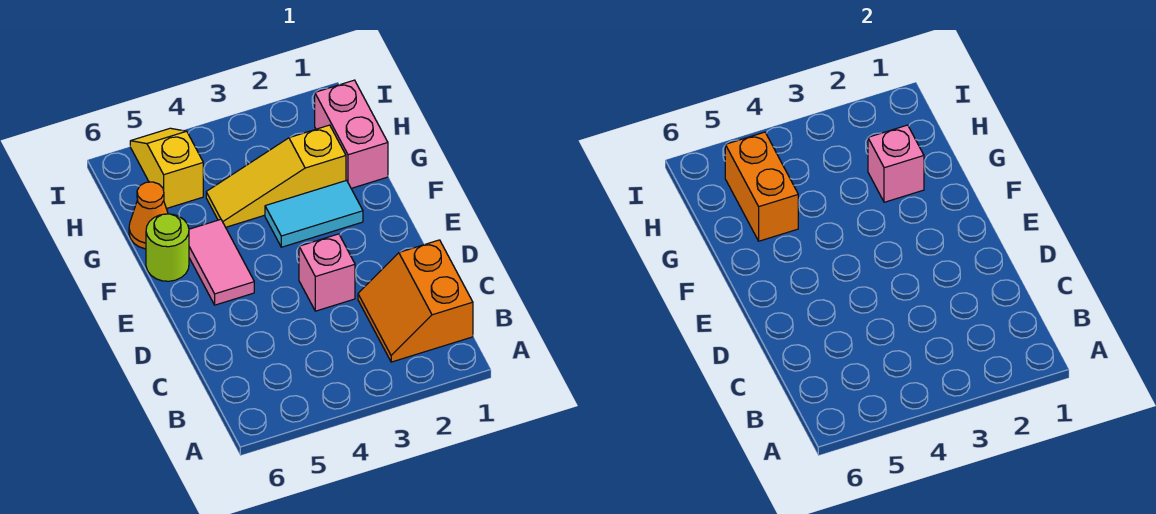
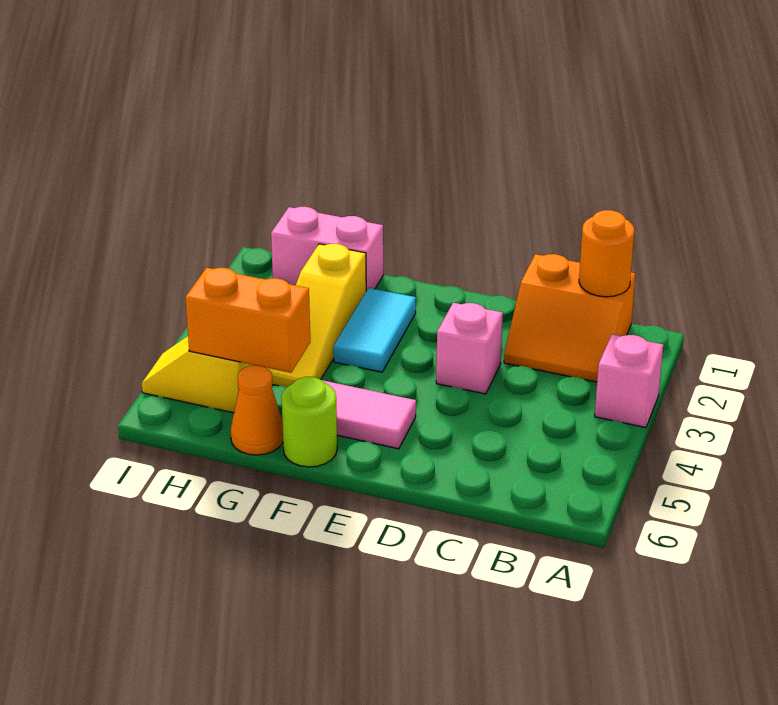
none -> orange 1x1 round brick [579,210,634,297]
pink 1x1 brick [868,125,924,202] -> pink 1x1 brick moved to [595,334,663,427]

